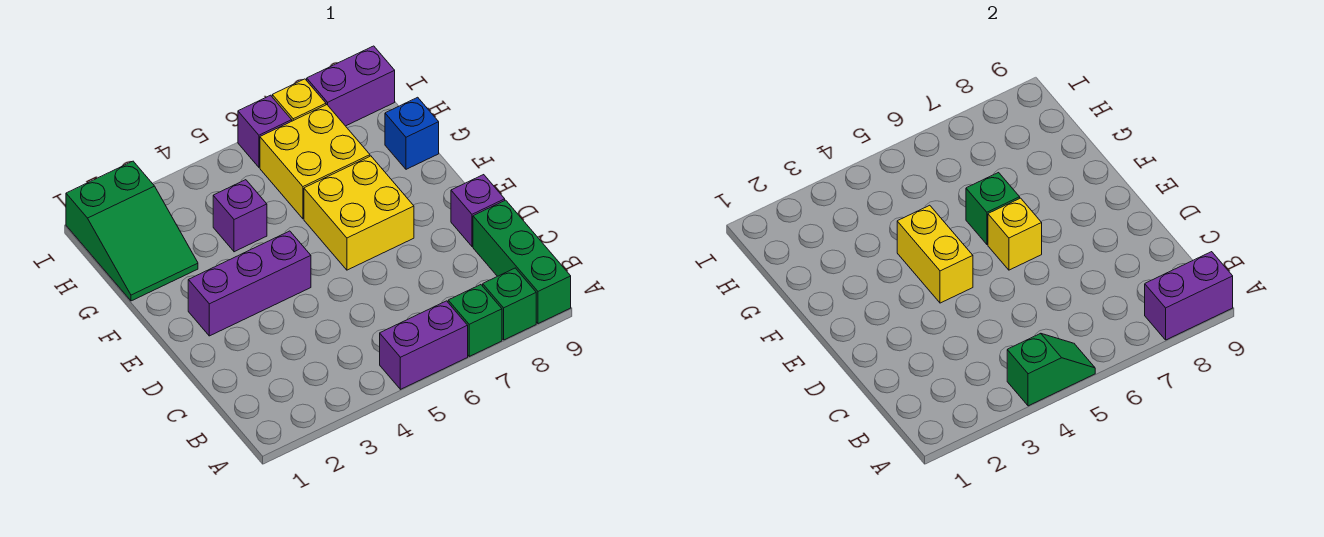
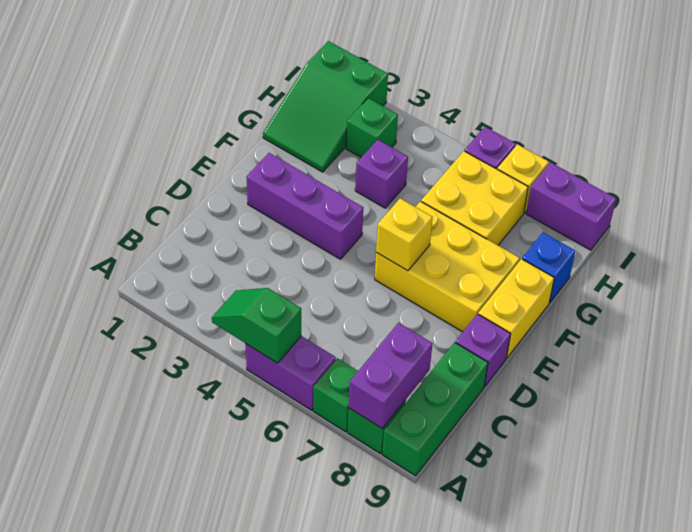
green 1x2 slope [1007,333,1095,406] -> green 1x2 slope turned to [212,288,301,363]
purple 1x2 brick [1145,252,1233,340] -> purple 1x2 brick turned to [349,323,433,429]
yellow 1x2 brick [897,205,973,303] -> yellow 1x2 brick moved to [478,259,554,358]
yellow 2x2 brick [304,156,414,270] -> yellow 2x3 brick [375,201,520,332]
green 1x1 brick [966,173,1020,244] -> green 1x1 brick moved to [346,98,398,157]

